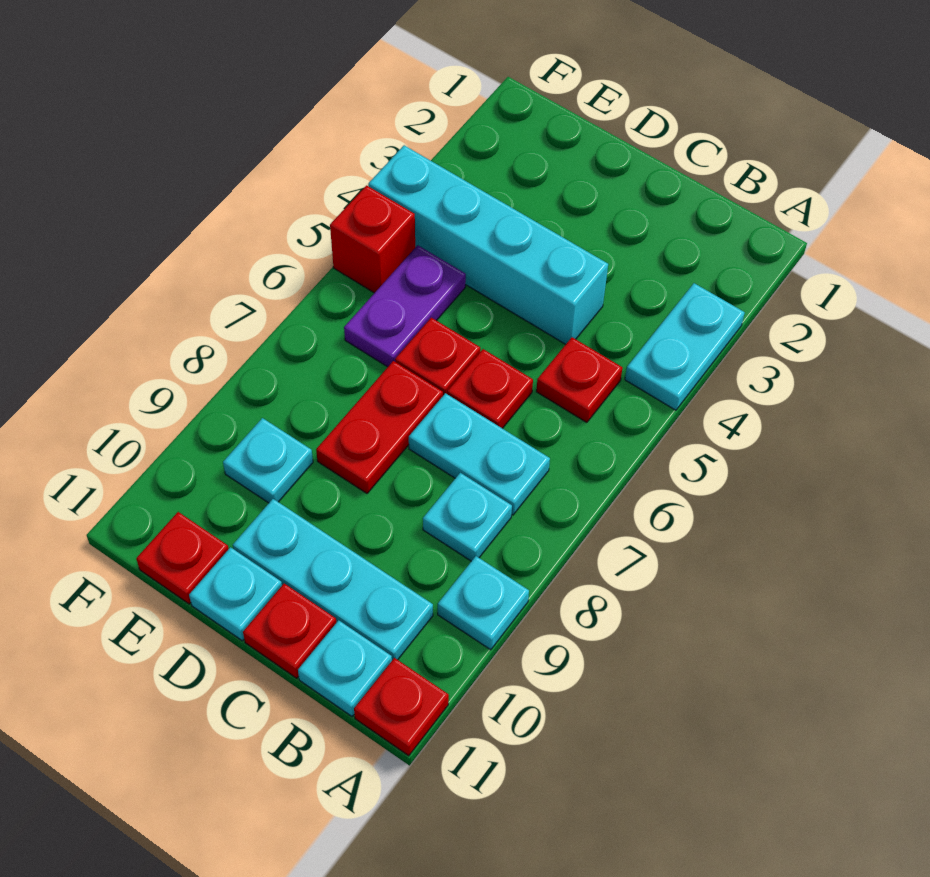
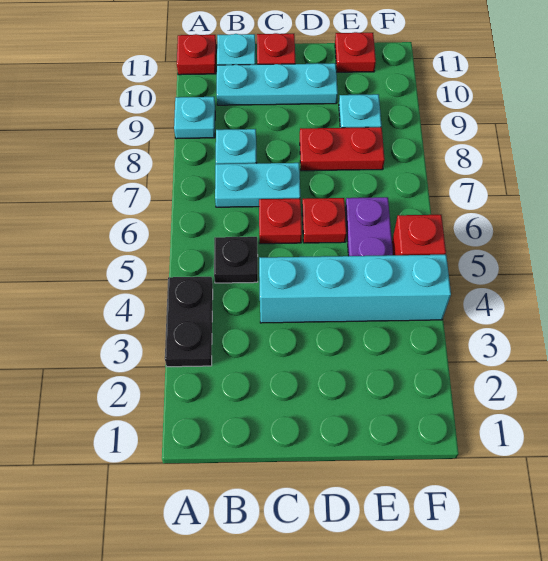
cyan 1x2 plate [625,283,745,410] -> black 1x2 plate [165,277,213,367]
red 1x1 plate [536,337,623,422] -> black 1x1 plate [214,237,258,283]
red 1x2 plate [316,361,443,493] -> red 1x2 plate turned to [300,127,385,171]
cyan 1x1 plate [189,547,282,641] -> none

